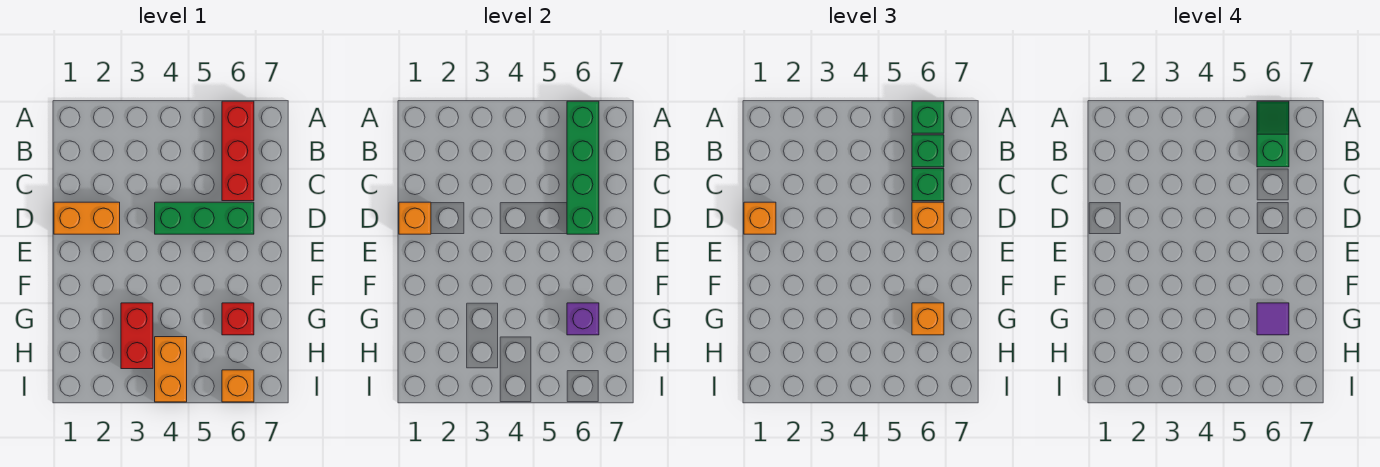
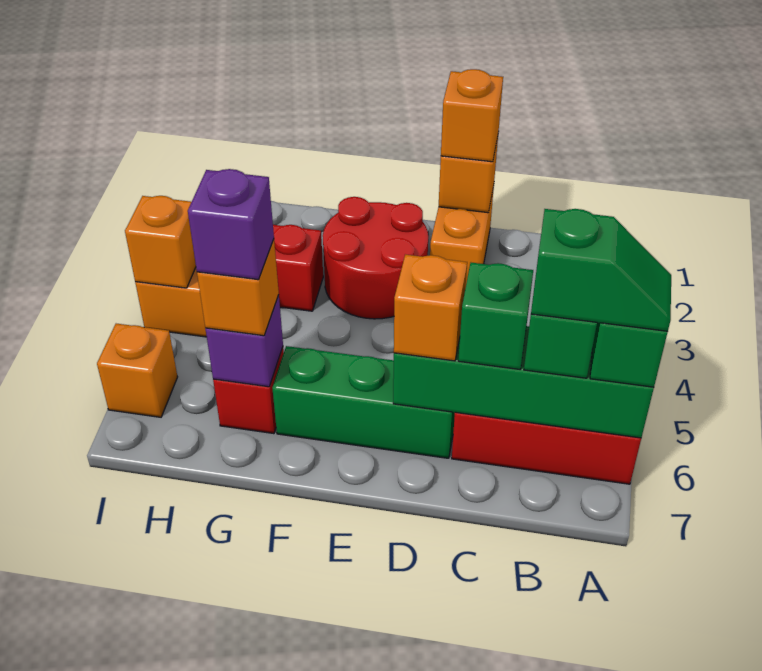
green 1x3 brick [155,202,254,234] -> green 1x3 brick turned to [272,346,455,458]
none -> red 2x2 round brick [323,197,428,319]
purple 1x1 tile [1257,303,1289,335] -> purple 1x1 brick [188,169,274,280]
none -> orange 1x1 brick [125,196,196,288]

